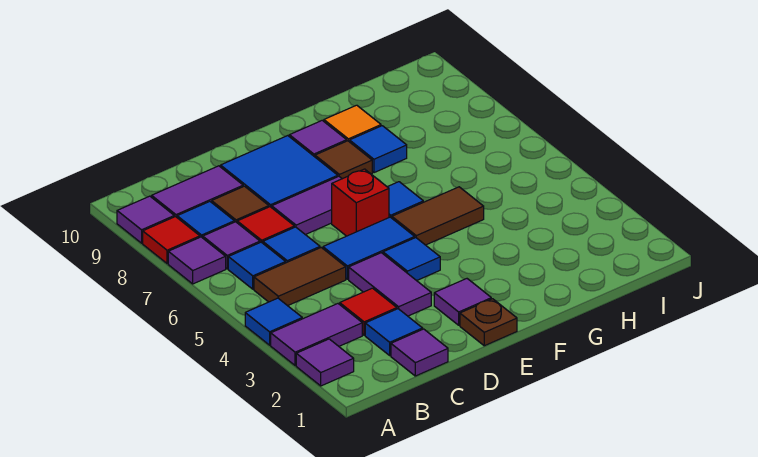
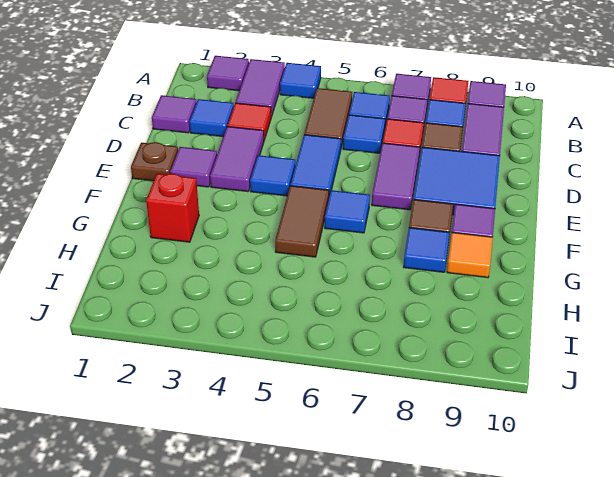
purple 1x2 tile [349,253,431,316] -> purple 1x2 tile turned to [210,127,264,192]
red 1x1 brick [332,169,389,236] -> red 1x1 brick moved to [146,174,199,242]

